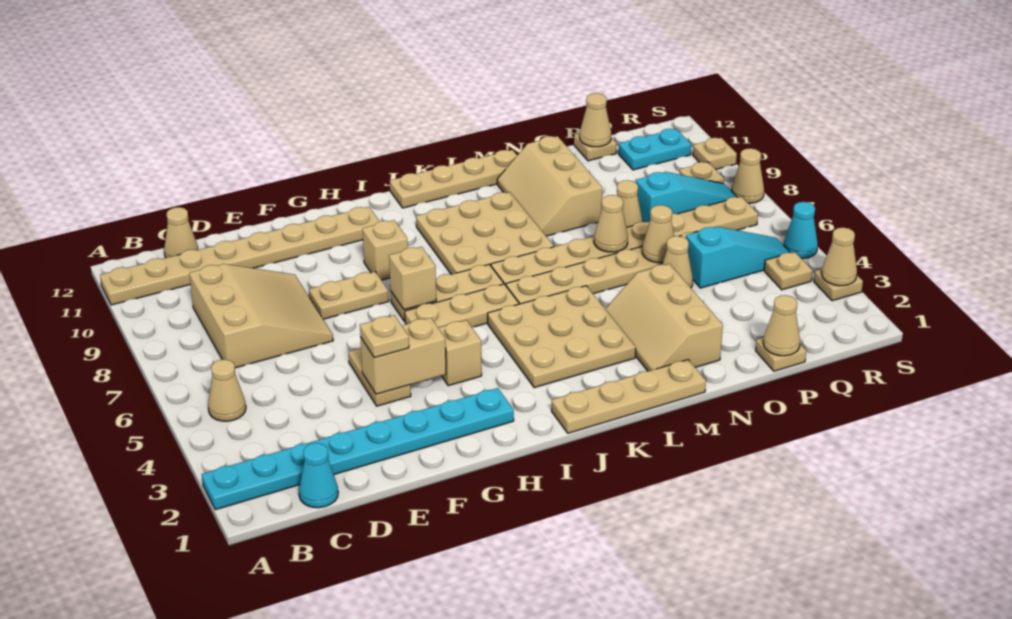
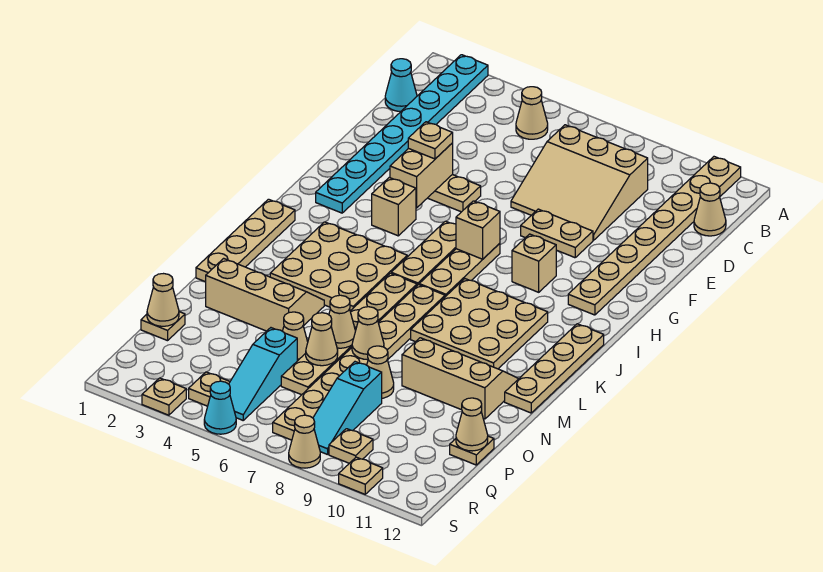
tan 1x2 plate [309,272,389,319] -> tan 1x2 plate turned to [521,209,593,258]
cyan 1x2 plate [618,129,691,170] -> none
tan 1x1 cone [822,227,857,286] -> tan 1x1 cone moved to [329,295,355,348]

